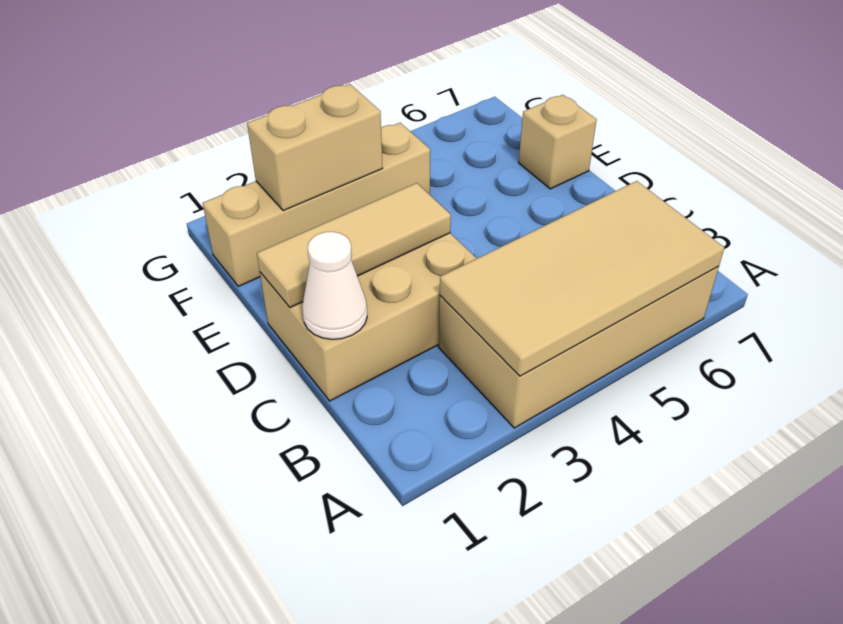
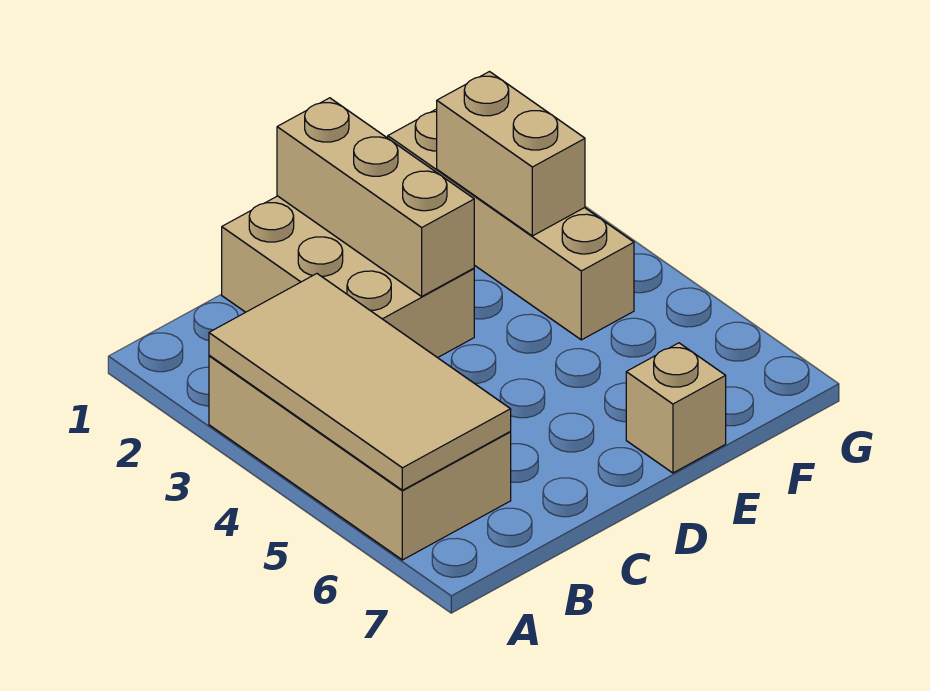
white 1x1 cone [302,232,367,339] -> none
tan 1x3 tile [257,183,451,308] -> tan 1x3 brick [277,98,474,296]

